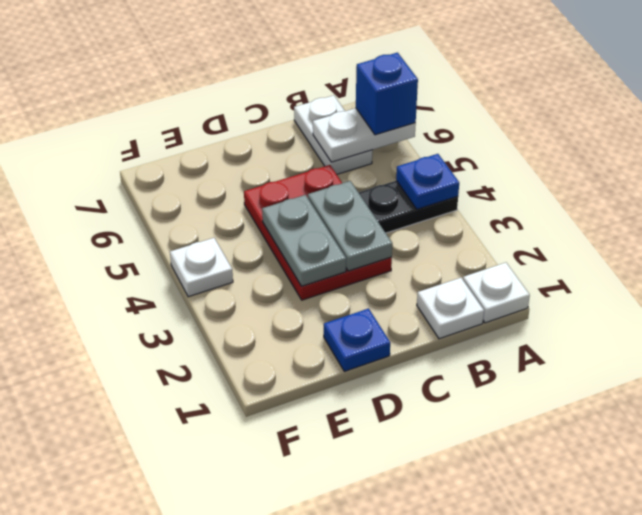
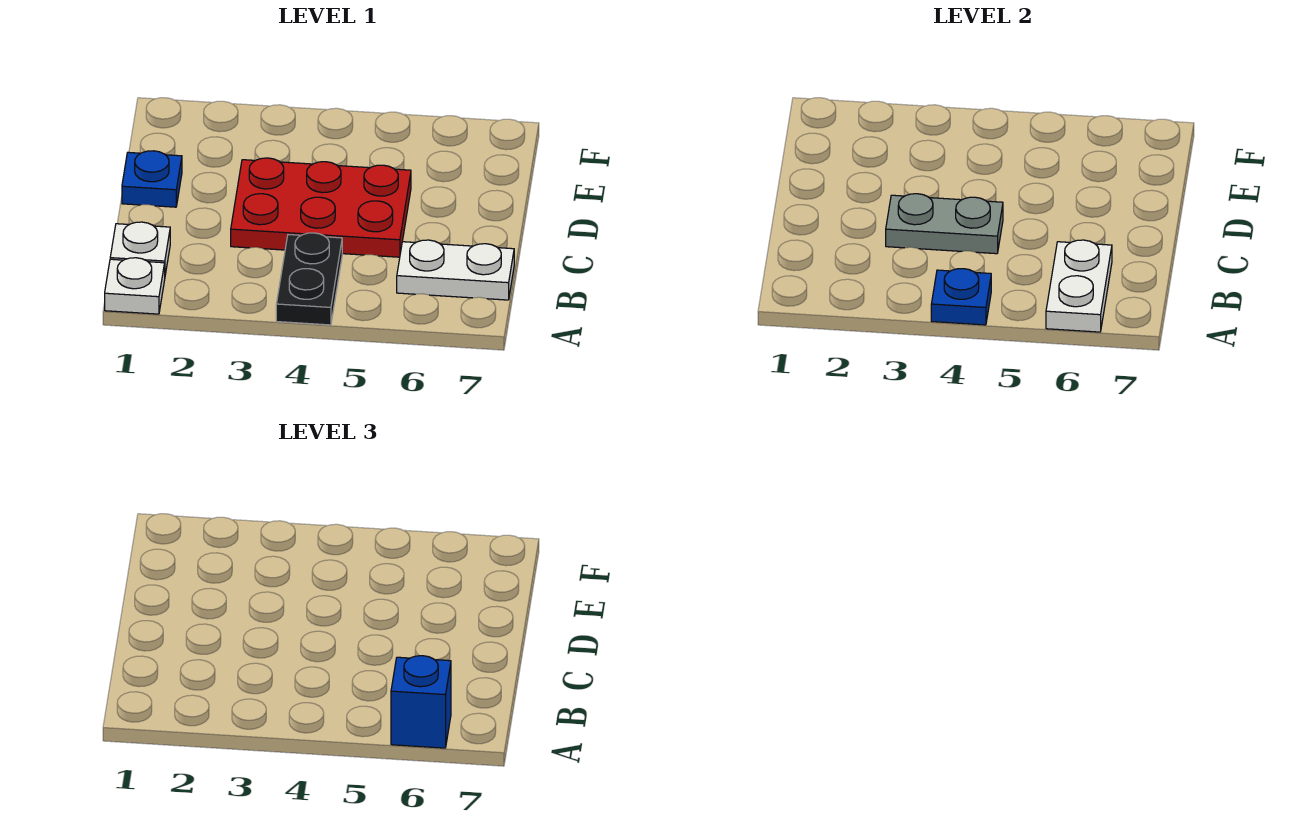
grey 1x2 plate [262,195,346,286] -> none
white 1x1 plate [170,238,233,297] -> none

